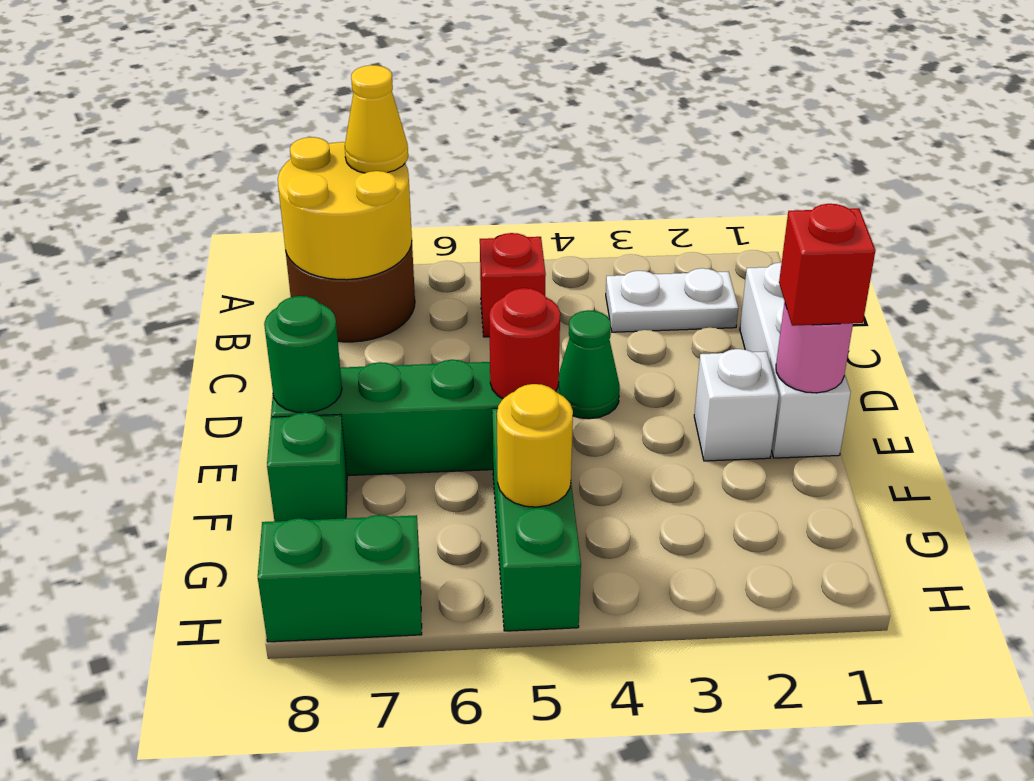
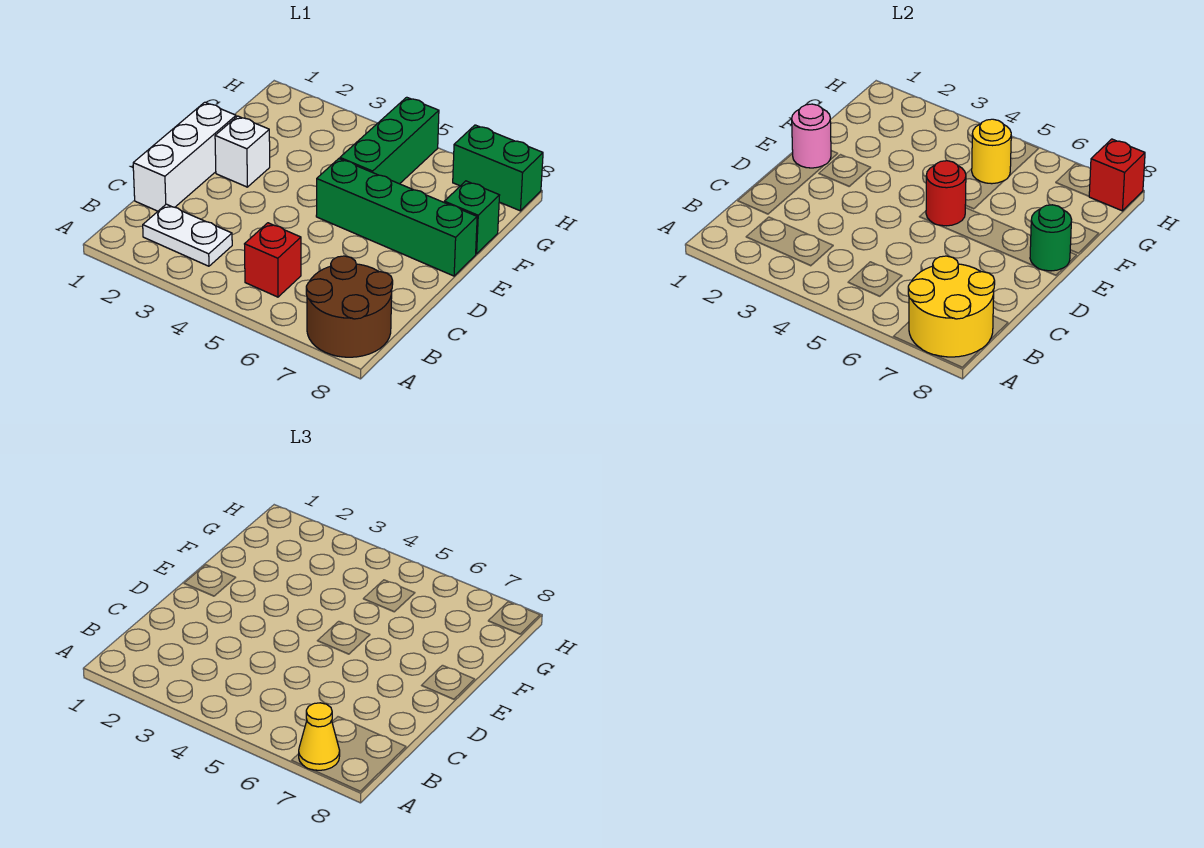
green 1x1 cone [559,310,620,419] -> none
red 1x1 brick [779,204,876,326] -> red 1x1 brick moved to [1089,139,1145,211]

